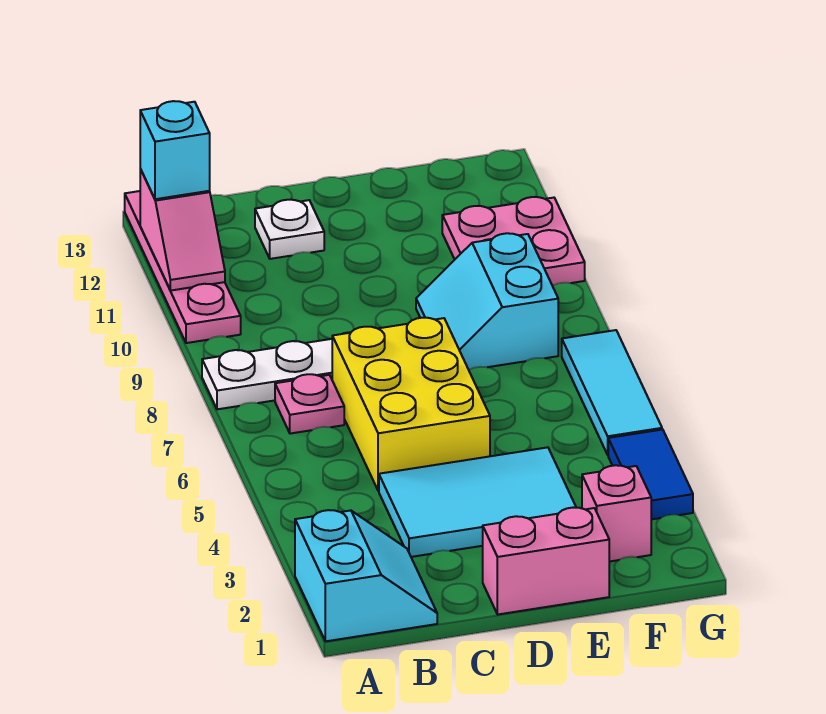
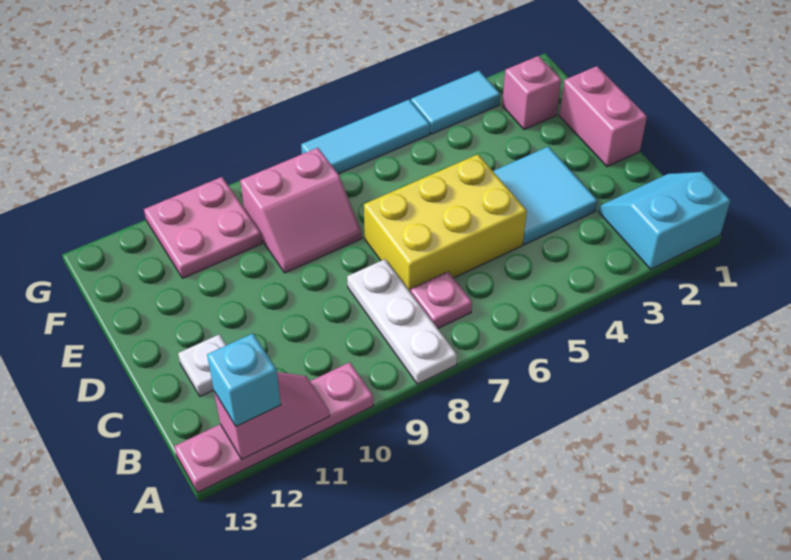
cyan 2x3 tile [379,447,576,557] -> cyan 2x2 tile [493,147,598,244]
cyan 2x2 slope [416,233,558,370] -> pink 2x2 slope [240,148,362,273]
blue 1x2 tile [608,429,693,519] -> cyan 1x2 tile [411,71,500,134]

